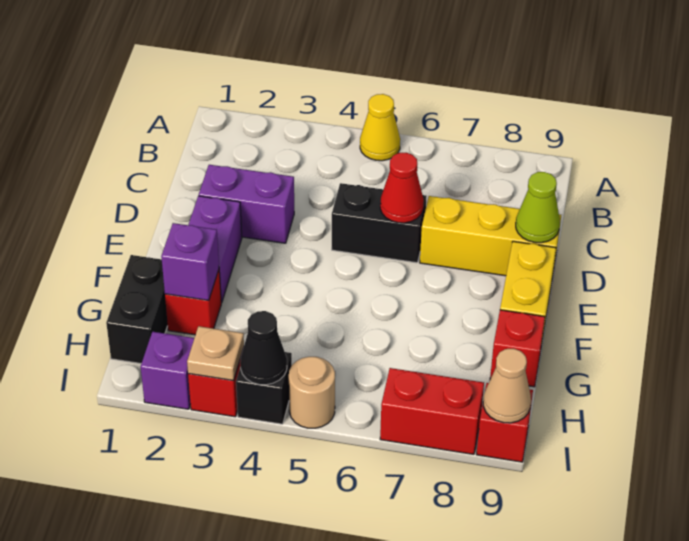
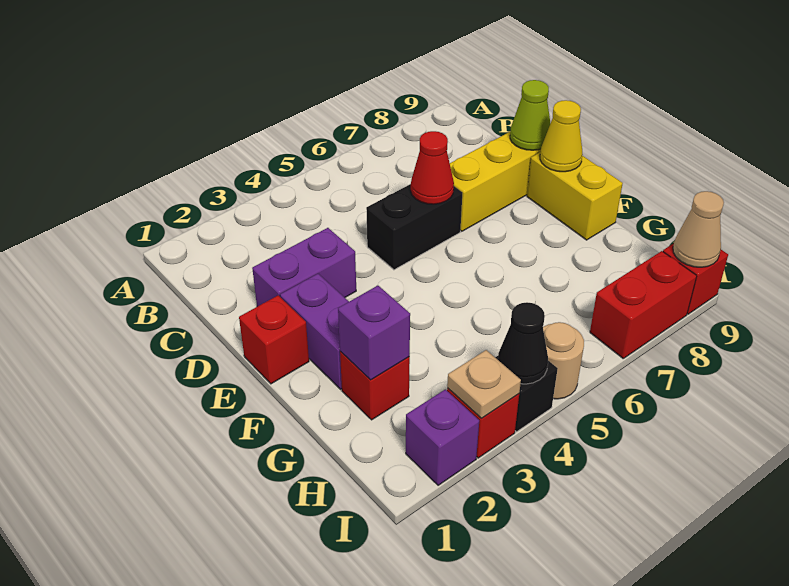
yellow 1x1 cone [360,94,400,161] -> yellow 1x1 cone moved to [540,100,583,172]
black 1x2 brick [106,255,168,363] -> none
red 1x1 brick [490,310,545,387] -> red 1x1 brick moved to [239,295,309,384]

